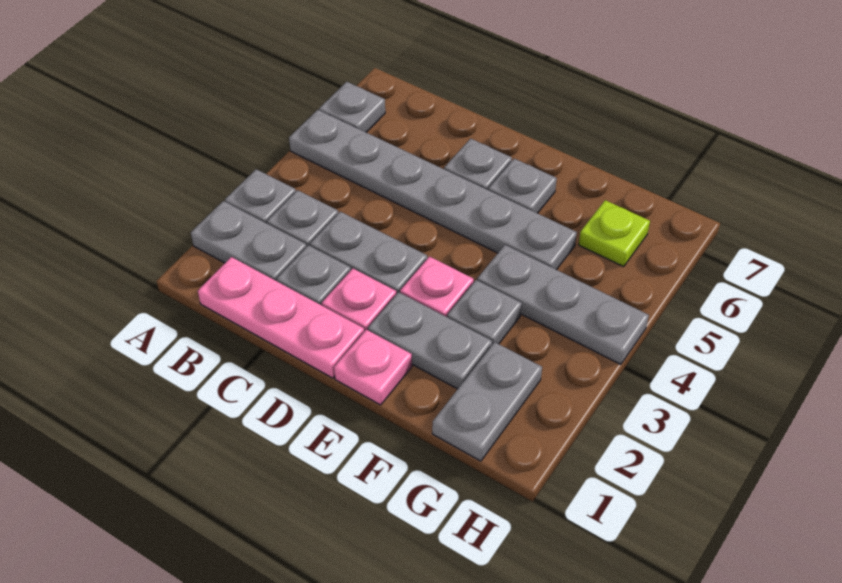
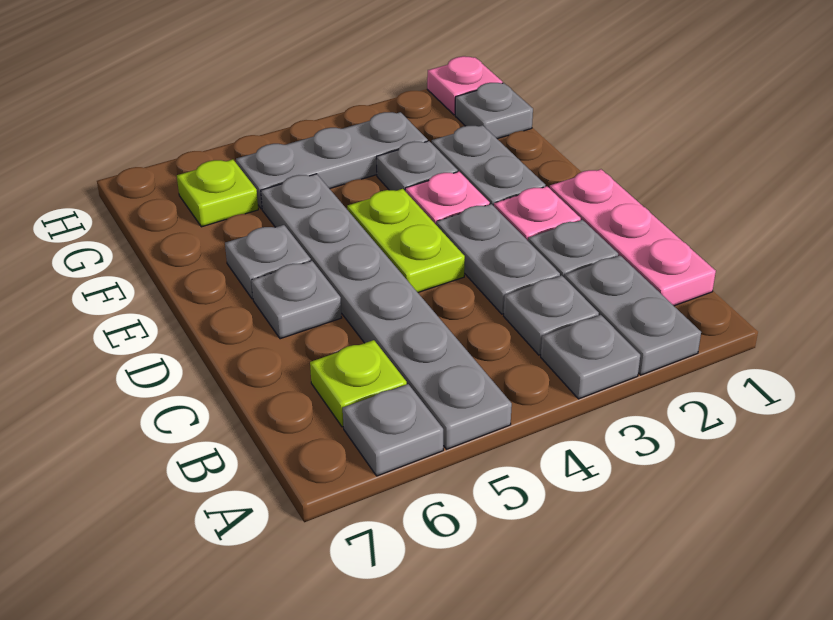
none -> lime 1x1 plate [310,340,407,427]
none -> lime 1x2 plate [347,189,465,292]
pink 1x1 plate [334,330,412,405] -> pink 1x1 plate moved to [427,56,503,115]
grey 1x3 plate [477,245,649,365] -> grey 1x3 plate turned to [236,112,428,209]
grey 1x2 plate [432,342,542,461] -> grey 1x1 plate [455,83,533,139]

